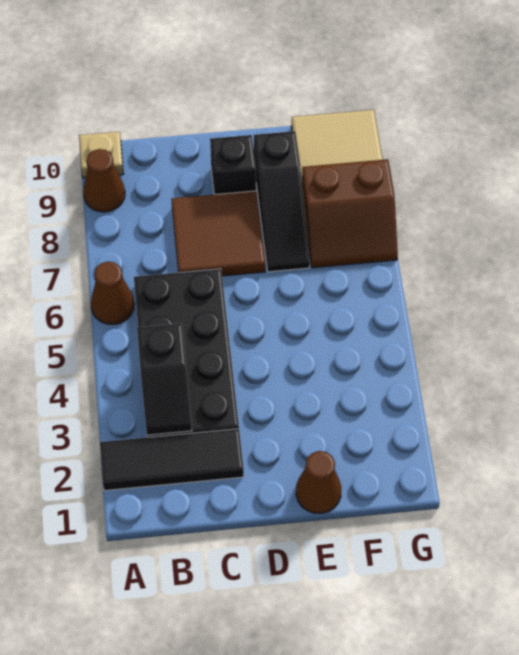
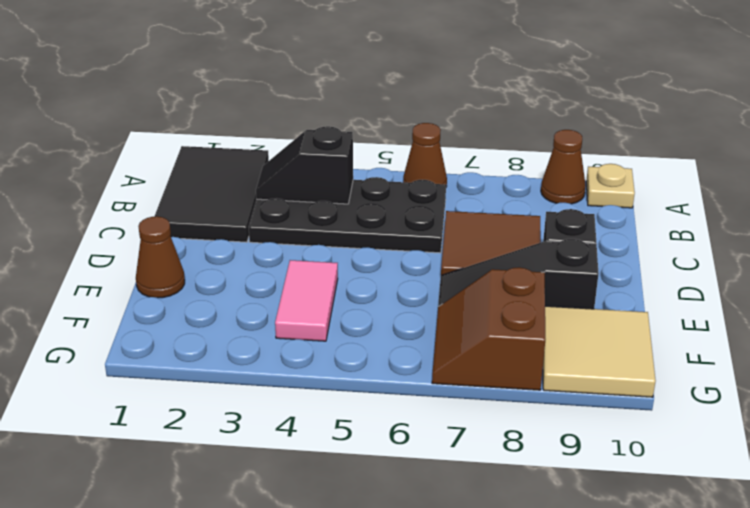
black 1x3 tile [100,429,244,491] -> black 2x3 tile [154,146,269,242]
none -> pink 1x2 tile [275,260,338,341]

